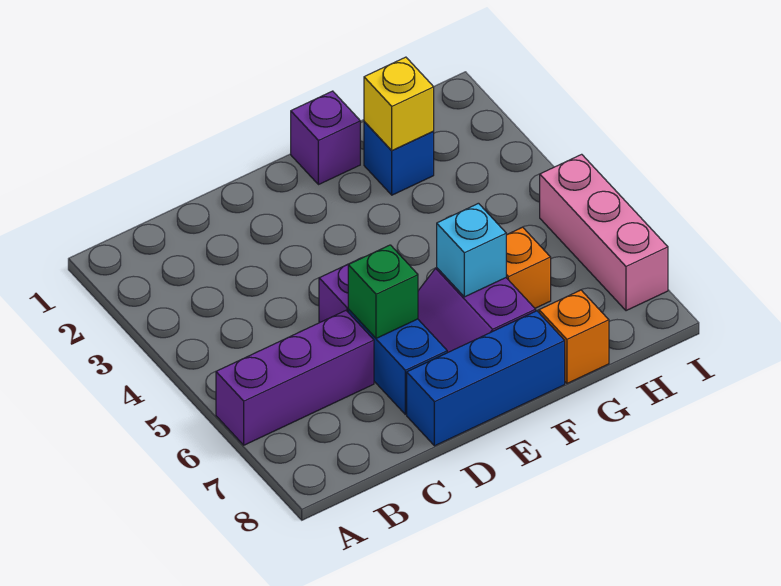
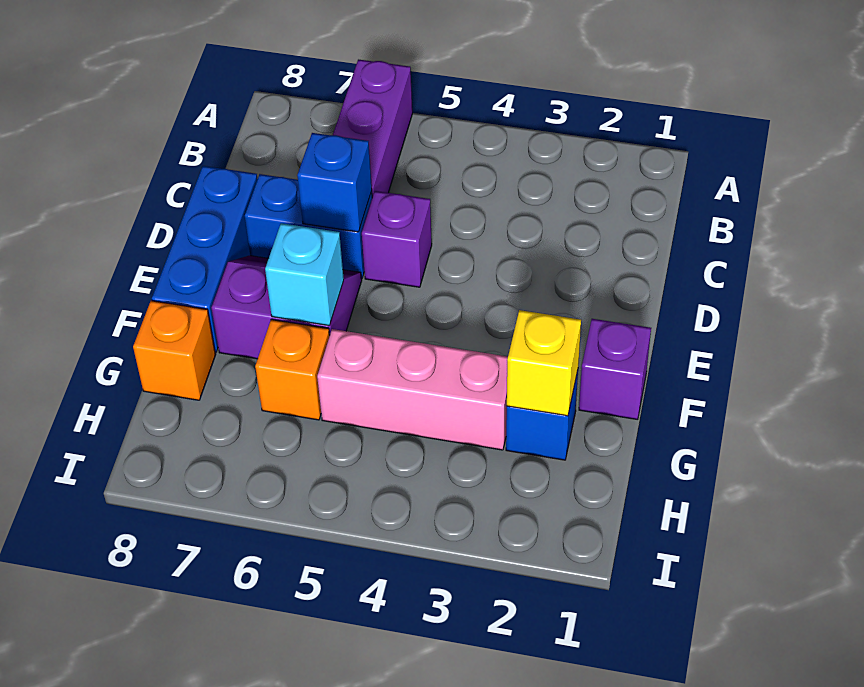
green 1x1 brick [348,245,418,338] -> blue 1x1 brick [297,133,372,232]
pink 1x3 brick [540,154,668,311] -> pink 1x3 brick moved to [317,329,508,450]

